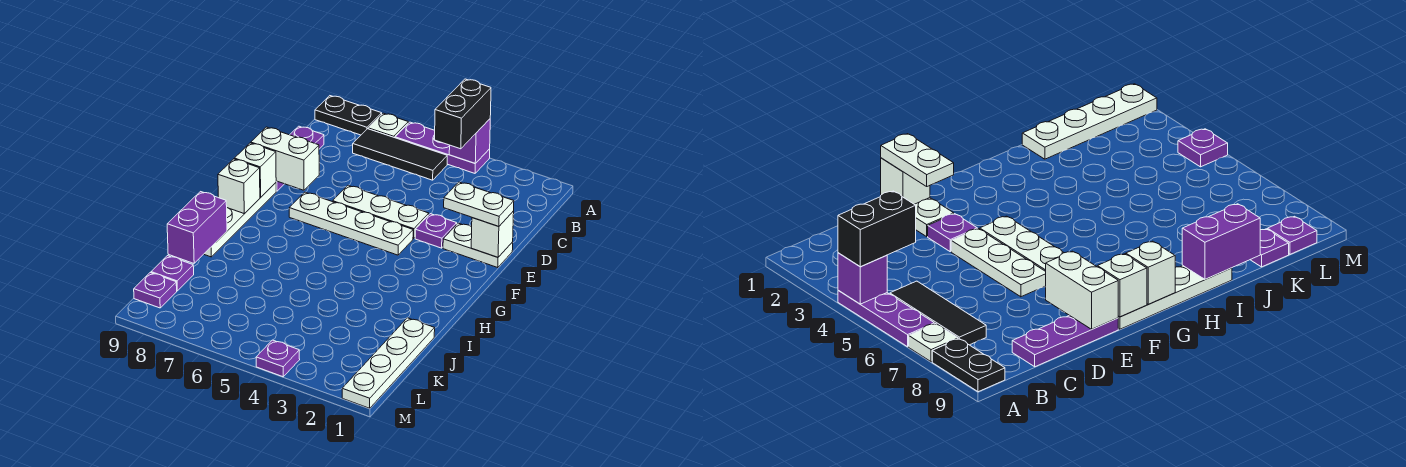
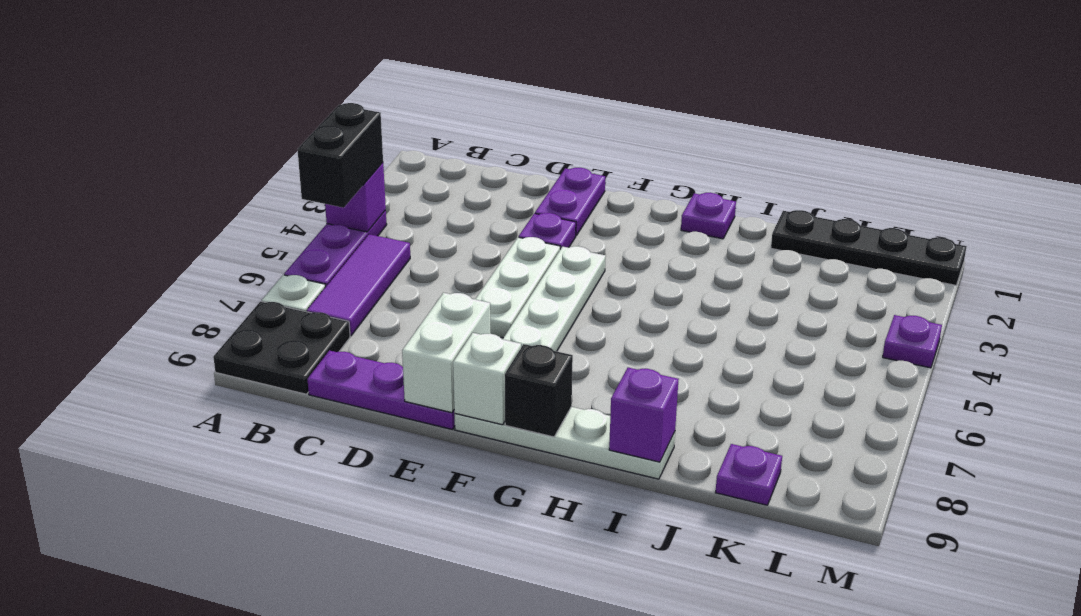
black 1x2 brick [435,79,491,149] -> black 1x2 brick turned to [297,103,383,208]
black 1x2 plate [315,96,382,135] -> black 2x2 plate [213,301,350,394]
black 1x3 tile [353,129,447,180] -> purple 1x3 tile [307,234,410,336]
white 1x2 plate [443,223,513,268] -> purple 1x2 plate [535,168,605,235]
white 1x1 brick [471,211,514,257] -> none
white 1x2 plate [444,182,514,227] -> none
white 1x1 brick [218,159,260,214] -> black 1x1 brick [505,344,573,437]
purple 1x2 brick [167,192,227,263] -> purple 1x1 brick [609,368,678,462]
white 1x4 plate [342,318,435,408] -> black 1x4 plate [771,210,967,285]
purple 1x1 plate [134,273,177,308] -> purple 1x1 plate moved to [681,193,736,239]

